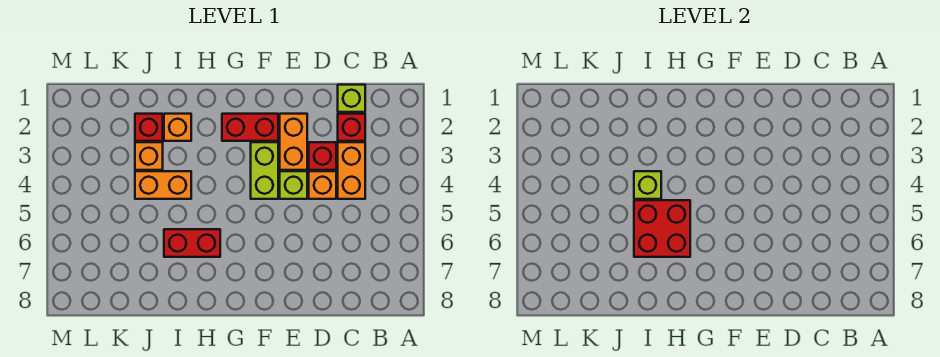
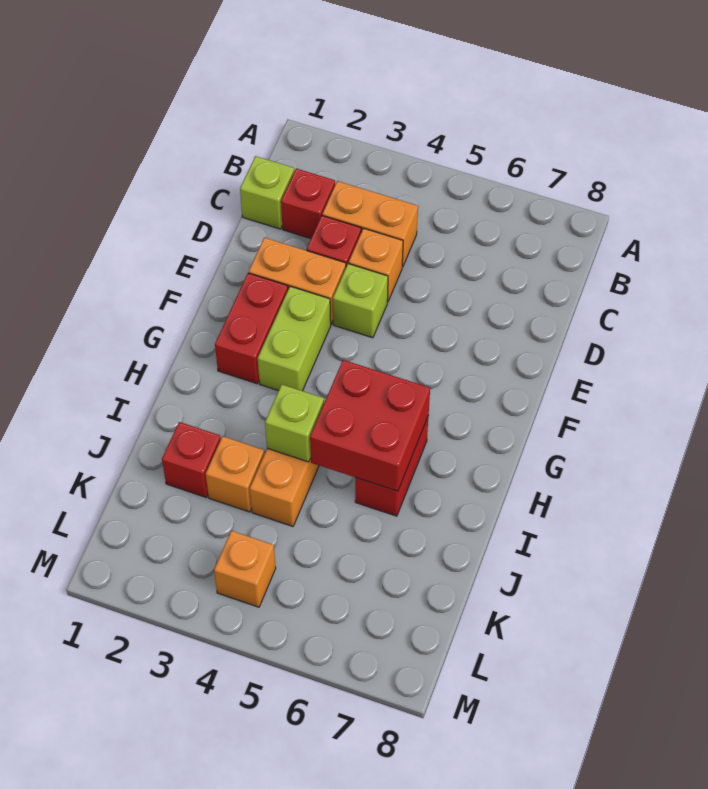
lime 1x2 brick [251,142,278,199] -> lime 1x2 brick turned to [258,286,331,391]
orange 1x1 brick [164,114,191,141] -> orange 1x1 brick moved to [214,531,276,607]

